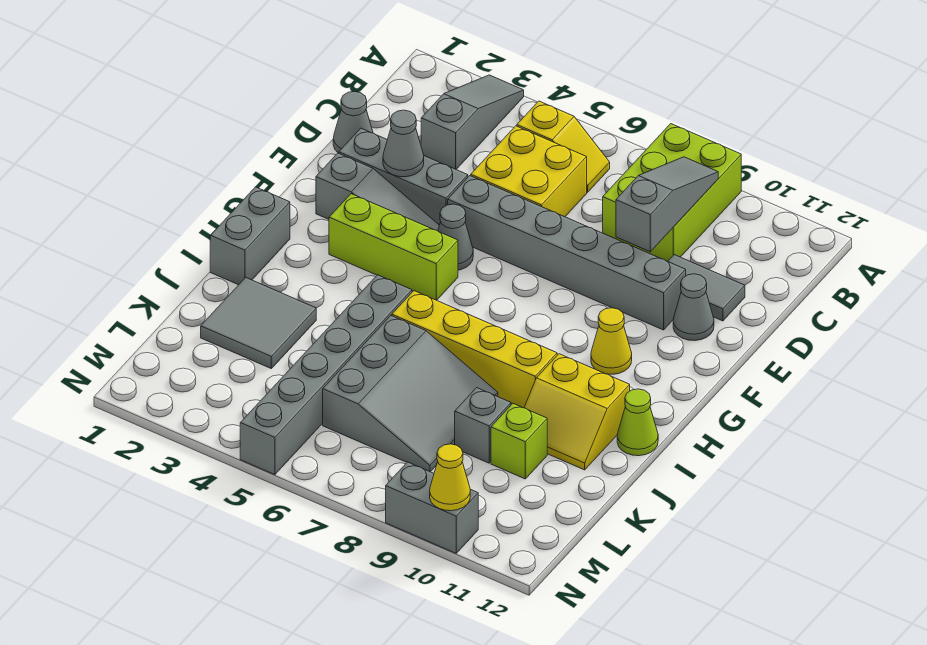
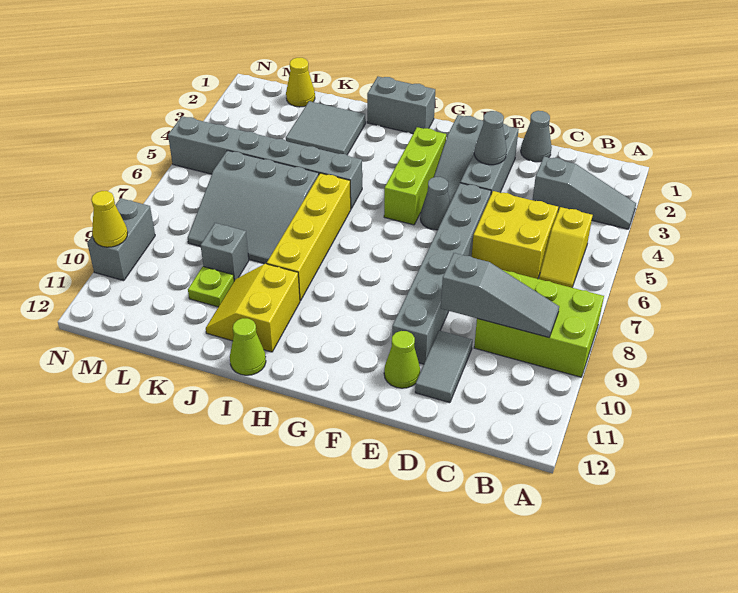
grey 1x1 cone [673,274,714,341] -> lime 1x1 cone [384,331,420,388]
yellow 1x1 cone [591,308,632,374] -> yellow 1x1 cone moved to [286,58,315,107]
lime 1x1 brick [491,404,547,479] -> lime 1x1 plate [188,267,234,307]

